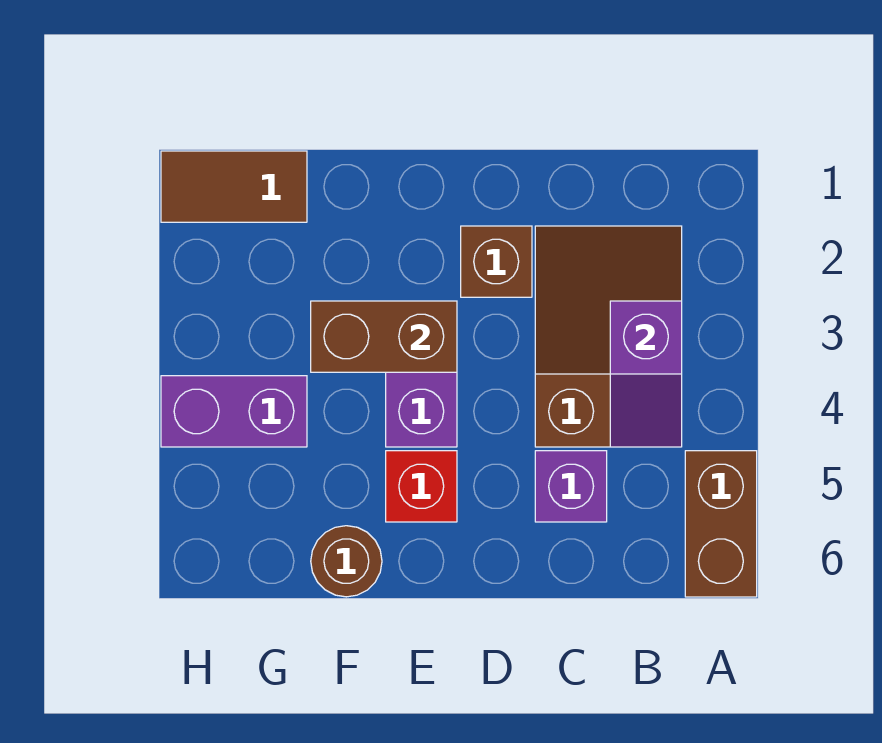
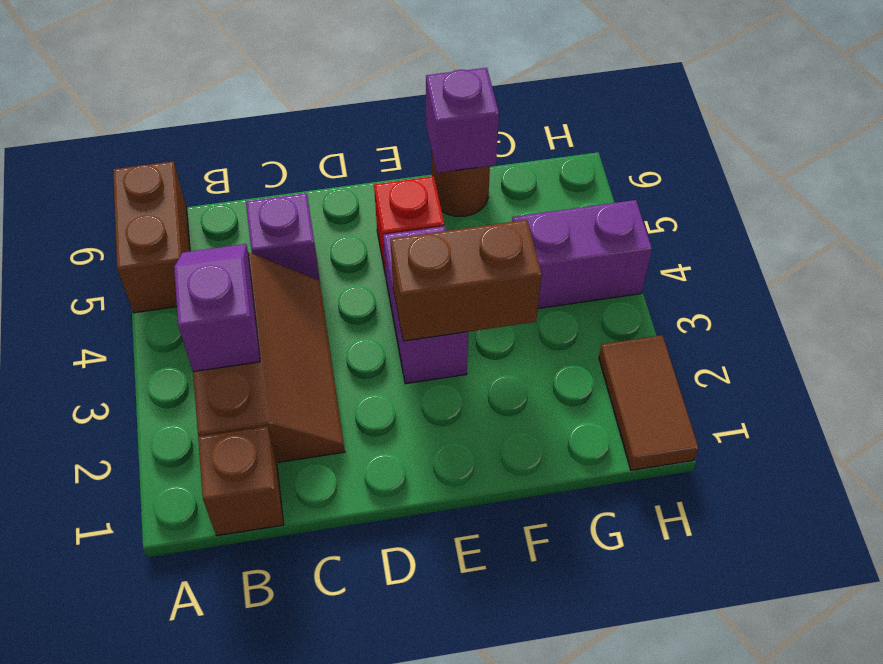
brown 2x3 slope [535,226,682,447] -> brown 2x3 slope turned to [193,253,345,463]
brown 1x1 brick [461,226,532,297] -> brown 1x1 brick moved to [198,427,284,536]
none -> purple 1x1 brick [426,68,499,173]
brown 1x2 tile [161,151,307,222] -> brown 1x2 tile turned to [599,335,699,470]

